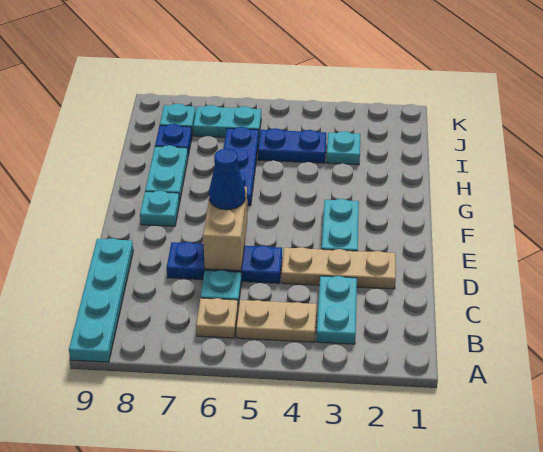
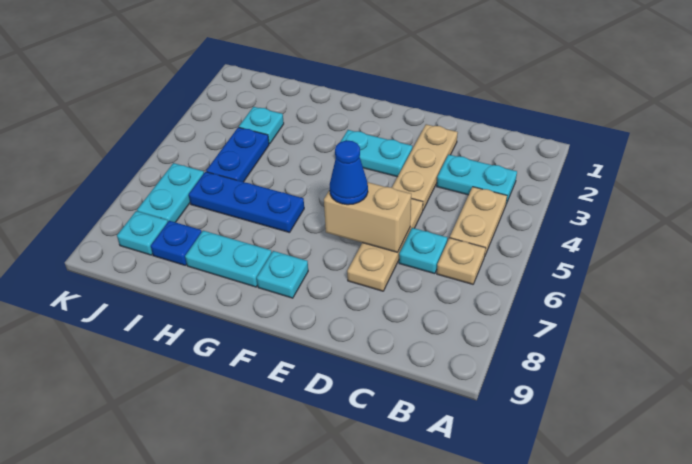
cyan 1x4 plate [69,238,133,362] -> none
blue 1x3 plate [167,242,282,283] -> tan 1x3 plate [347,199,423,291]

